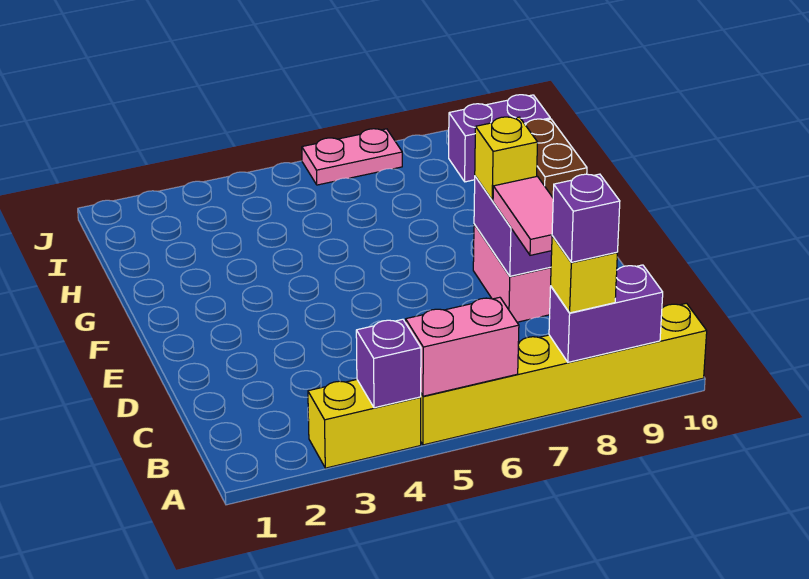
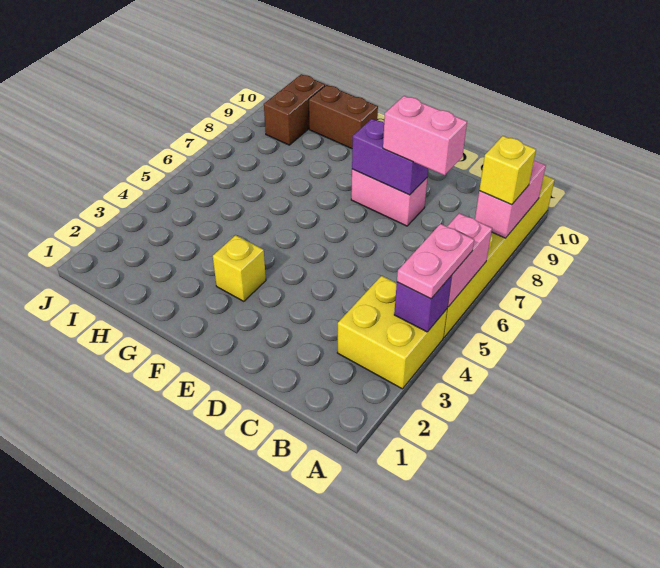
yellow 1x2 brick [308,380,421,468] -> yellow 2x2 brick [337,276,447,389]
purple 1x2 brick [549,265,663,362] -> pink 1x2 brick [475,160,546,238]
purple 1x1 brick [552,174,620,262] -> none
pink 1x2 tile [493,176,553,255] -> pink 1x2 brick [383,96,467,175]
yellow 1x1 brick [475,117,538,200] -> yellow 1x1 brick moved to [213,235,266,301]
purple 1x2 brick [449,95,550,182] -> brown 1x2 brick [264,74,325,145]
pink 1x2 plate [302,129,402,185] -> pink 1x2 plate moved to [397,224,474,299]

